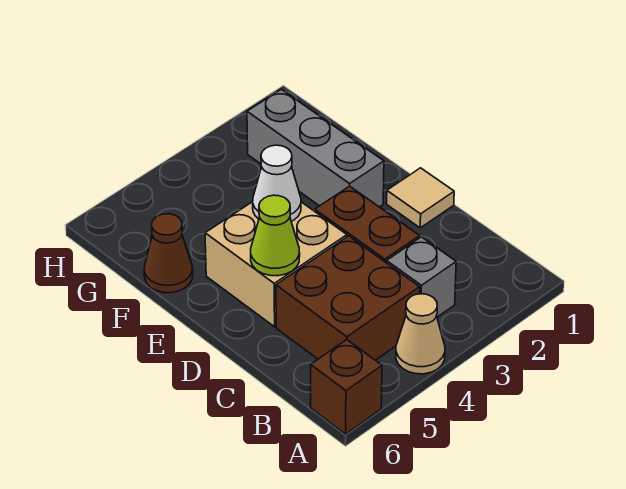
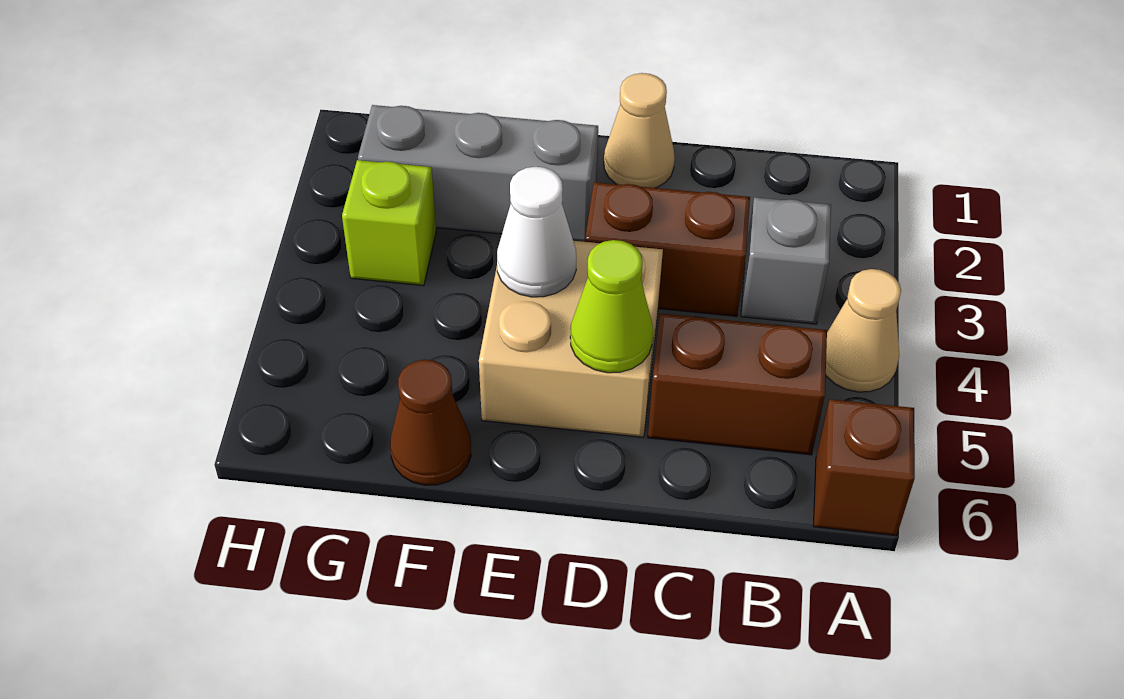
brown 2x2 brick [276,236,420,360] -> brown 1x2 brick [648,314,827,455]
tan 1x1 tile [387,168,454,228] -> tan 1x1 cone [604,73,675,188]
none -> lime 1x1 brick [342,160,436,286]

